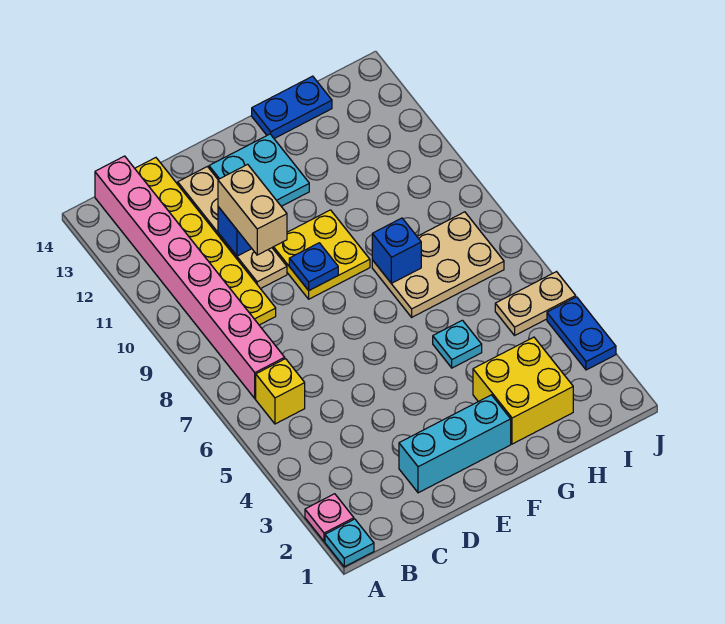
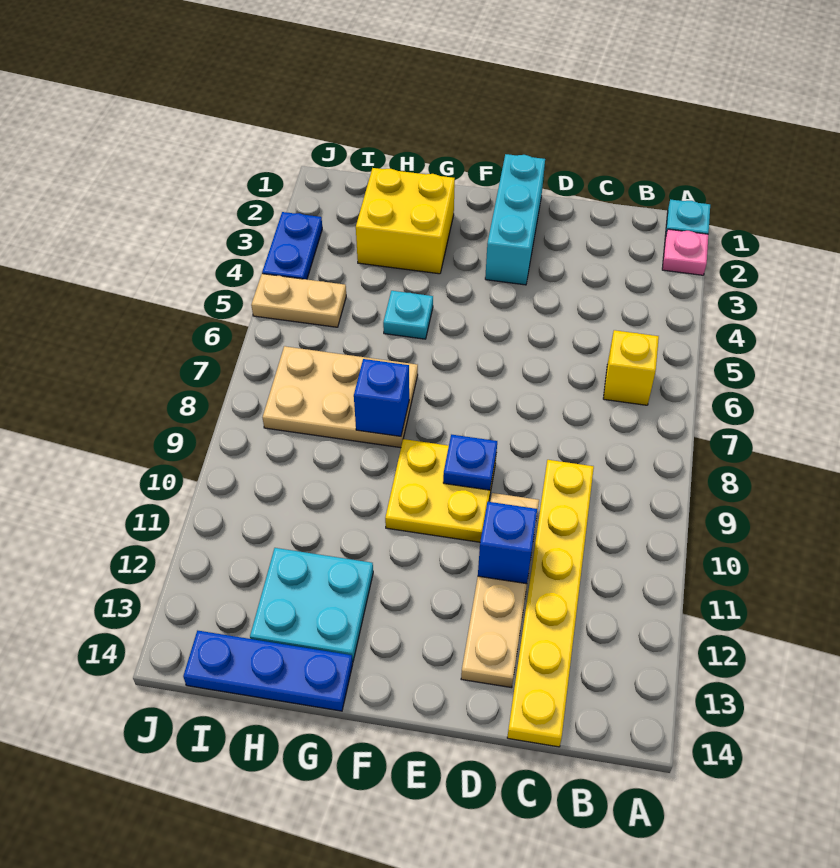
pink 1x8 brick [95,156,285,399] -> none
cyan 1x3 brick [399,395,511,493] -> cyan 1x3 brick turned to [485,154,545,285]
tan 1x2 brick [218,164,287,255] -> none
cyan 2x2 plate [209,134,309,206] -> cyan 2x2 plate moved to [250,548,373,662]
blue 1x2 plate [252,76,332,138] -> blue 1x3 plate [183,631,353,711]

